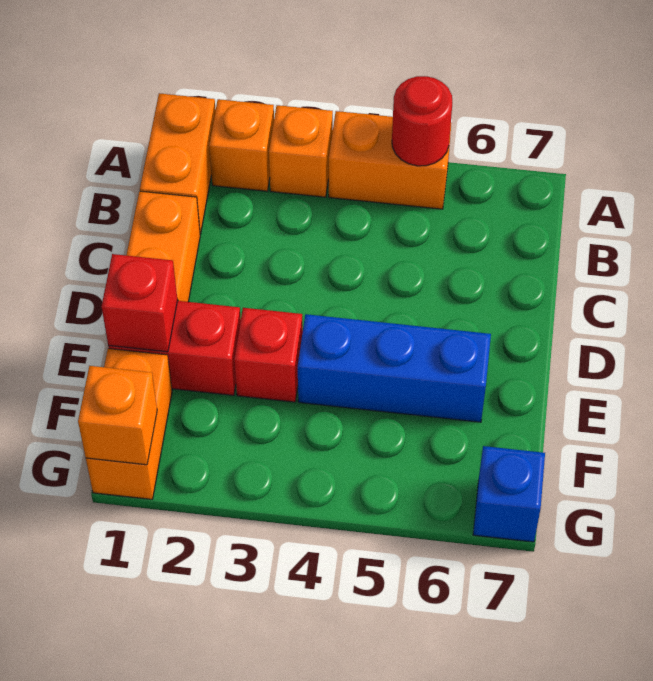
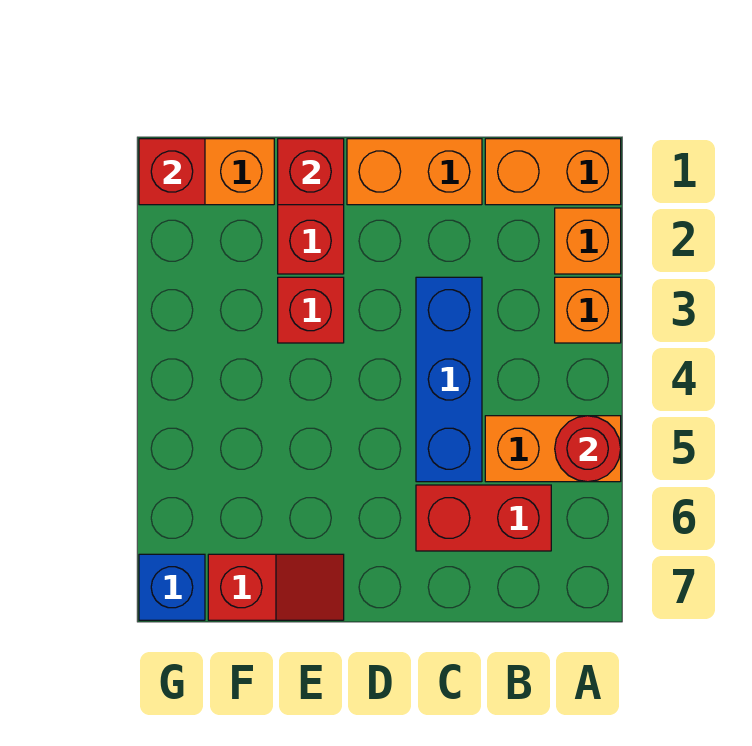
orange 1x2 brick [329,111,451,209] -> orange 1x2 brick turned to [485,416,621,482]
none -> red 1x2 brick [416,485,551,551]
blue 1x3 brick [298,314,491,422] -> blue 1x3 brick moved to [416,277,482,482]
none -> red 1x2 slope [208,554,344,620]
orange 1x1 brick [78,366,157,465] -> red 1x1 brick [139,139,205,205]

